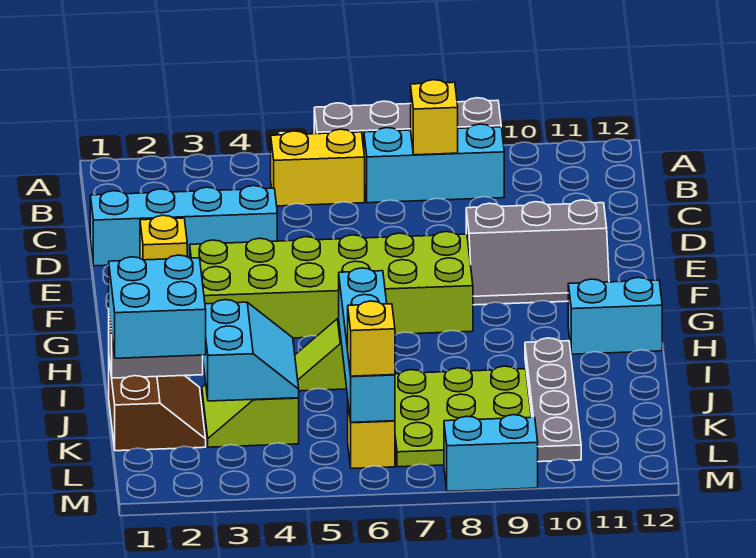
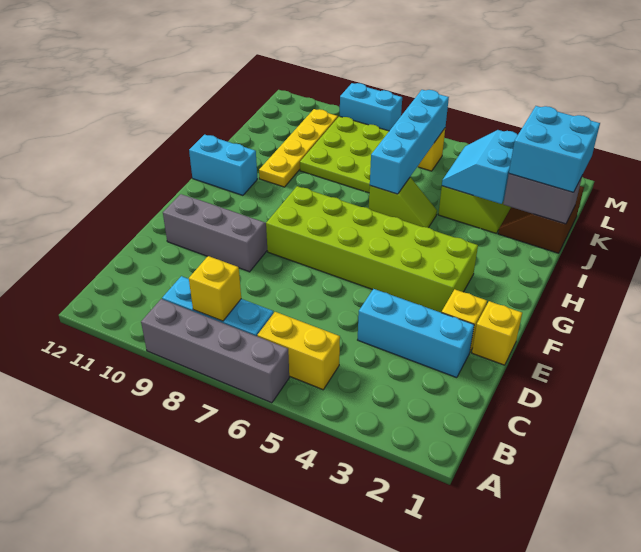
cyan 1x4 brick [90,186,277,266] -> cyan 1x3 brick [358,289,474,378]
grey 1x4 plate [525,338,581,462] -> yellow 1x4 plate [259,109,338,187]
yellow 1x1 brick [348,301,395,376] -> yellow 1x1 brick moved to [472,301,522,365]

